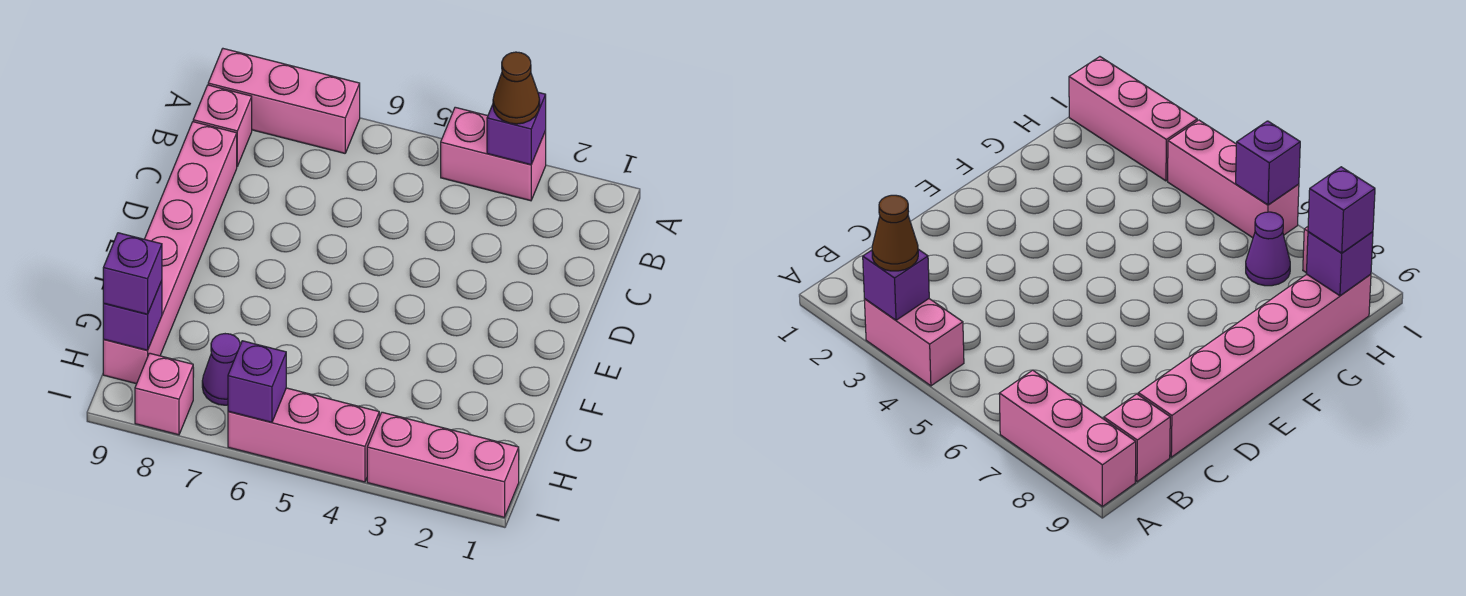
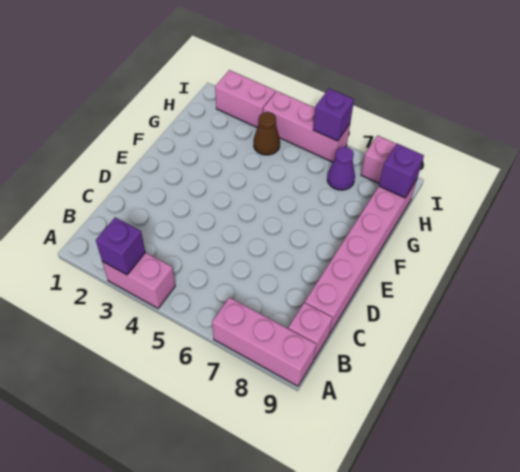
brown 1x1 cone [493,52,540,124] -> brown 1x1 cone moved to [254,112,280,155]
purple 1x1 brick [103,233,162,314] -> none
pink 1x3 brick [367,412,519,517] -> pink 1x2 brick [215,70,276,128]

